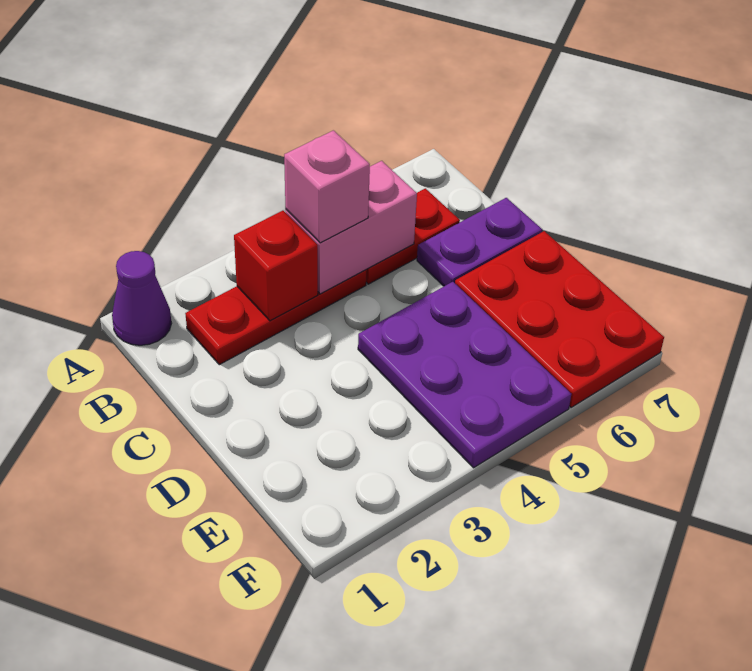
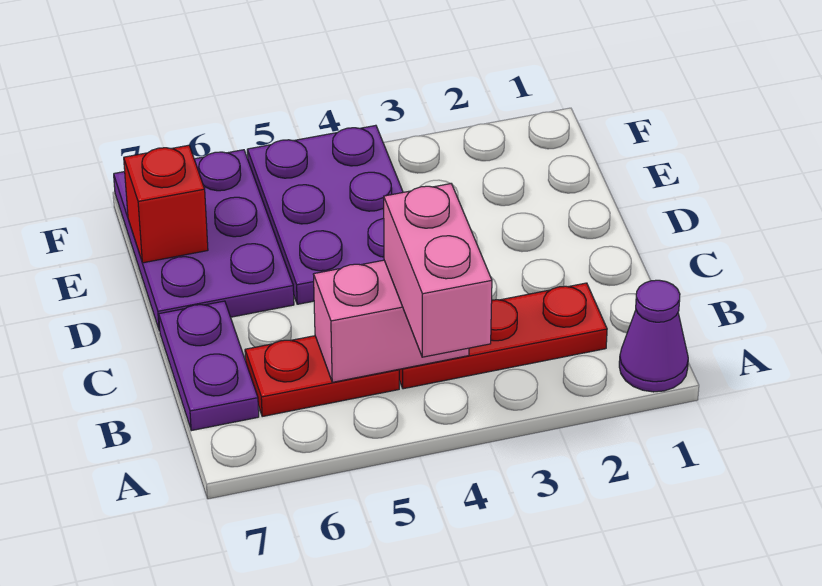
red 1x1 brick [234,211,318,321] -> red 1x1 brick moved to [124,145,208,263]
pink 1x1 brick [284,130,370,243] -> pink 1x2 brick [384,184,492,357]
purple 1x2 plate [417,198,542,286] -> purple 1x2 plate turned to [159,301,259,431]
red 2x3 plate [455,231,664,408] -> purple 2x3 plate [114,150,294,331]

